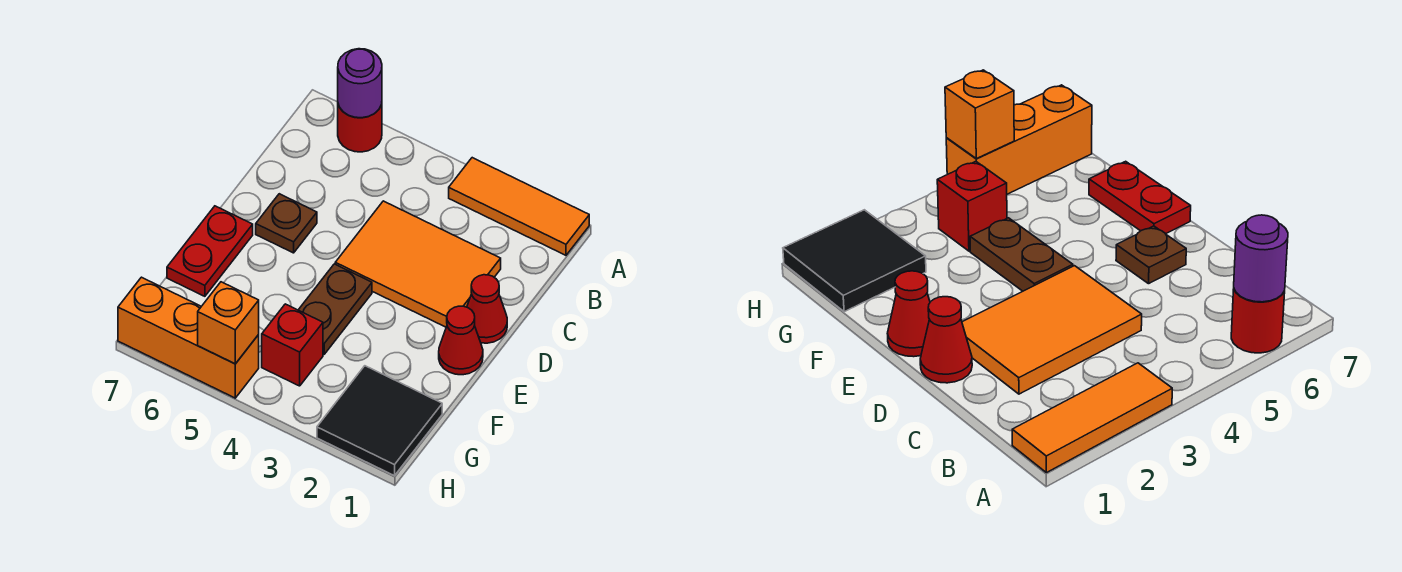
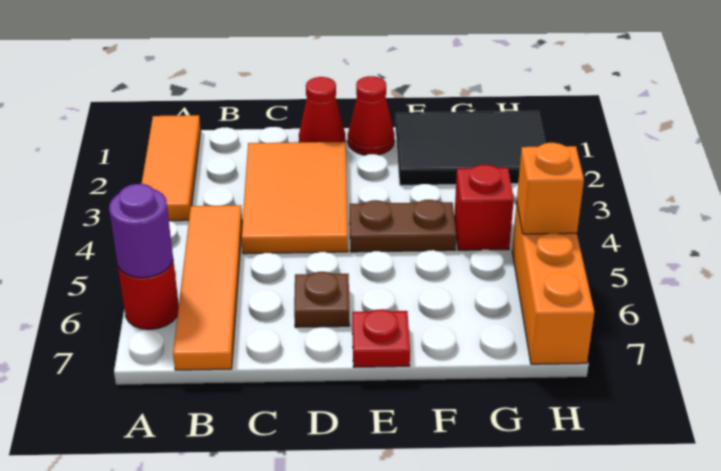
none -> orange 1x4 tile [173,205,242,370]
red 1x2 plate [167,206,253,296] -> red 1x1 plate [352,309,410,367]
black 2x2 tile [317,366,442,476] -> black 2x3 tile [396,111,546,185]

